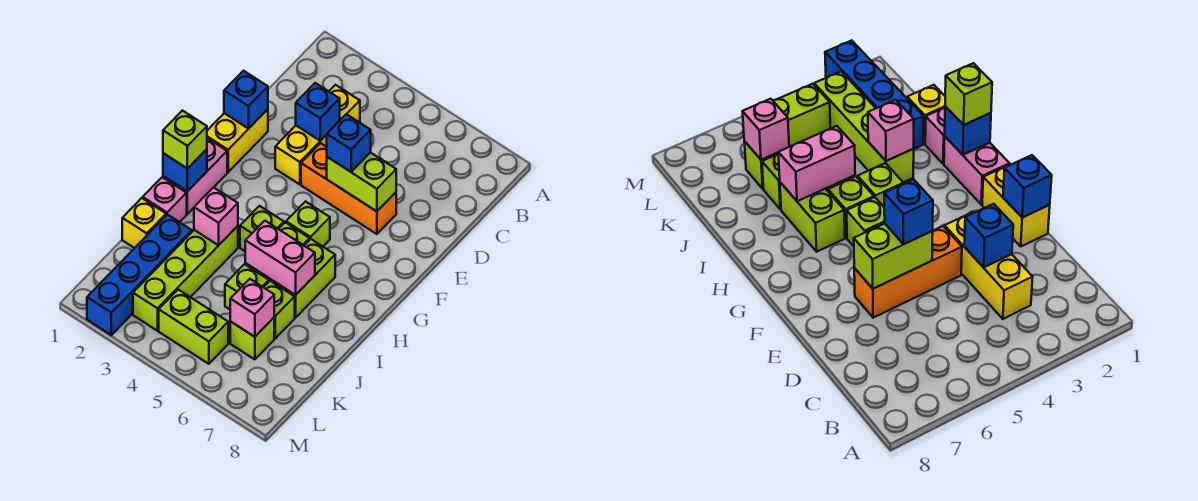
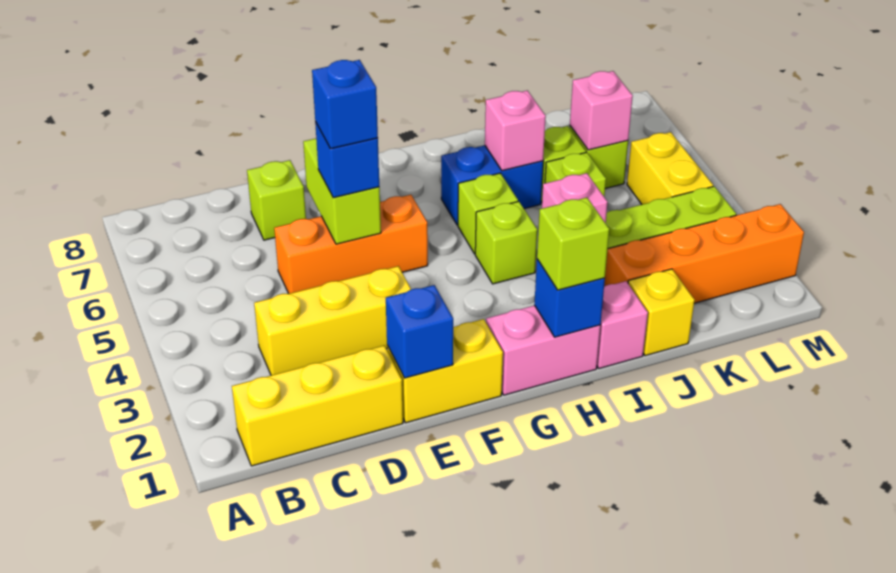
none -> yellow 1x3 brick [232,345,403,466]
blue 1x1 brick [296,83,340,141] -> blue 1x1 brick moved to [312,60,378,149]
orange 1x3 brick [301,143,396,234] -> orange 1x3 brick turned to [274,195,428,294]
lime 1x1 brick [286,202,330,246] -> lime 1x1 brick moved to [247,160,306,240]
lime 1x2 brick [271,239,335,318] -> blue 1x2 brick [441,145,543,225]
pink 1x2 brick [245,221,315,295] -> pink 1x1 brick [485,90,546,171]
blue 1x4 brick [87,215,192,335] -> orange 1x4 brick [604,204,804,303]
lime 1x2 brick [159,290,228,364] -> yellow 1x2 brick [627,132,713,204]

